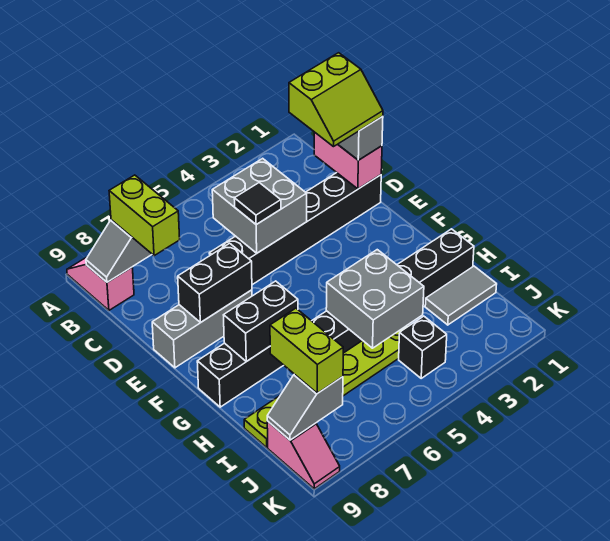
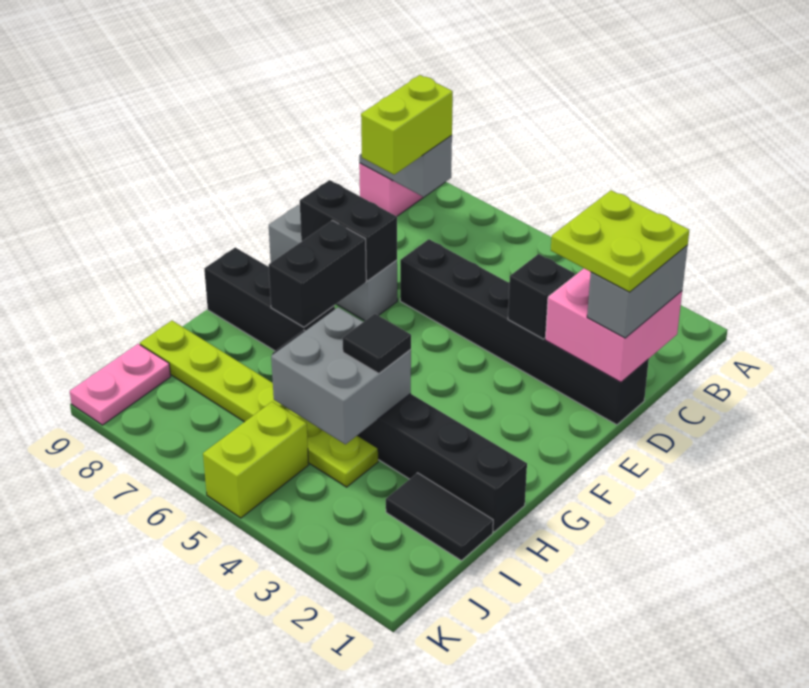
pink 1x2 brick [314,132,382,189] -> pink 2x2 brick [545,269,682,382]
lime 2x2 slope [289,53,383,147] -> lime 2x2 plate [551,190,689,292]
grey 2x2 brick [212,158,307,253] -> none
black 1x1 tile [234,183,281,224] -> black 1x1 tile moved to [342,314,411,373]
black 1x2 brick [224,281,298,362] -> black 1x2 brick turned to [269,220,366,327]
grey 1x2 tile [425,266,497,325] -> black 1x2 tile [386,473,493,561]
lime 1x2 brick [270,308,343,393] -> lime 1x2 brick moved to [203,402,309,518]
black 1x1 brick [399,316,447,378] -> black 1x1 brick moved to [508,254,575,339]
grey 1x2 slope [267,374,343,440] -> none
pink 1x2 slope [267,421,340,489] -> pink 1x2 plate [70,344,171,425]

